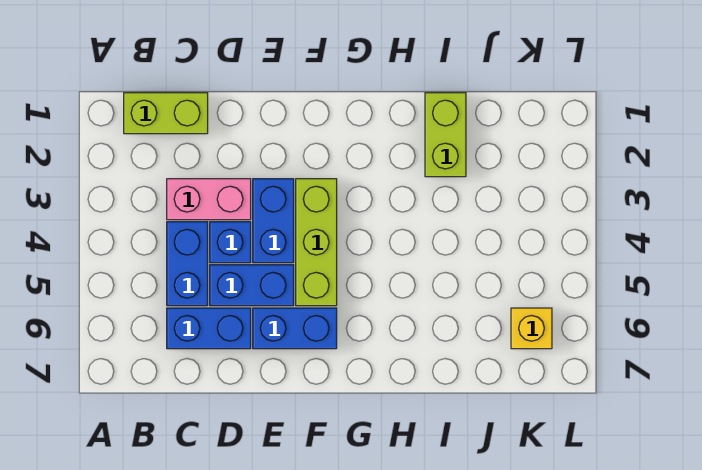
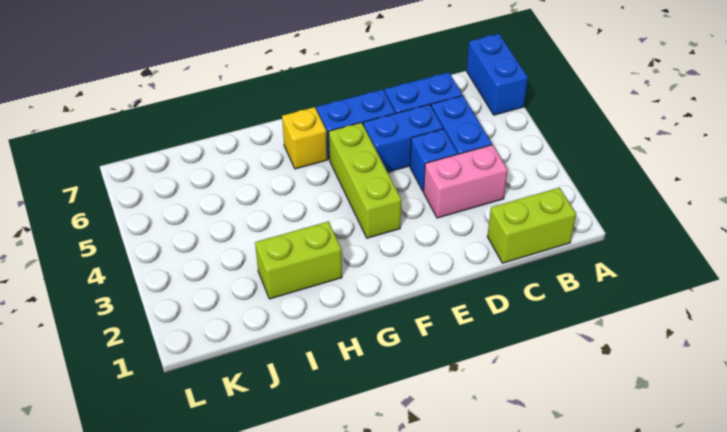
blue 1x2 brick [253,179,294,263] -> blue 1x2 brick moved to [467,34,528,115]
lime 1x2 brick [425,93,466,177] -> lime 1x2 brick turned to [255,221,342,299]
yellow 1x1 brick [511,308,552,349] -> yellow 1x1 brick moved to [282,107,327,169]

